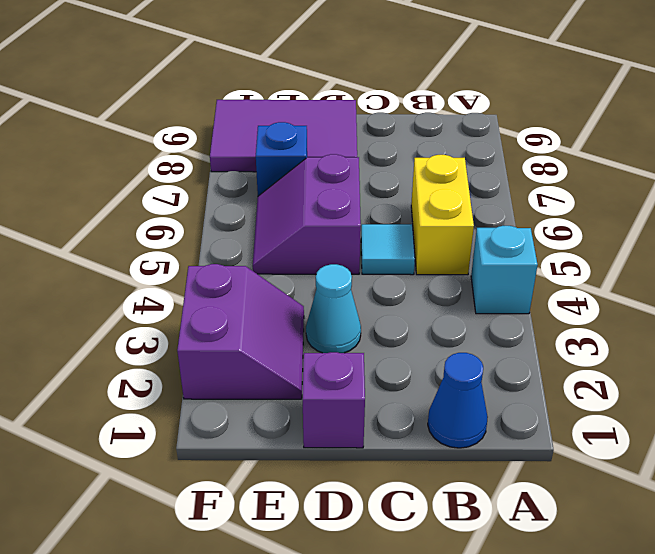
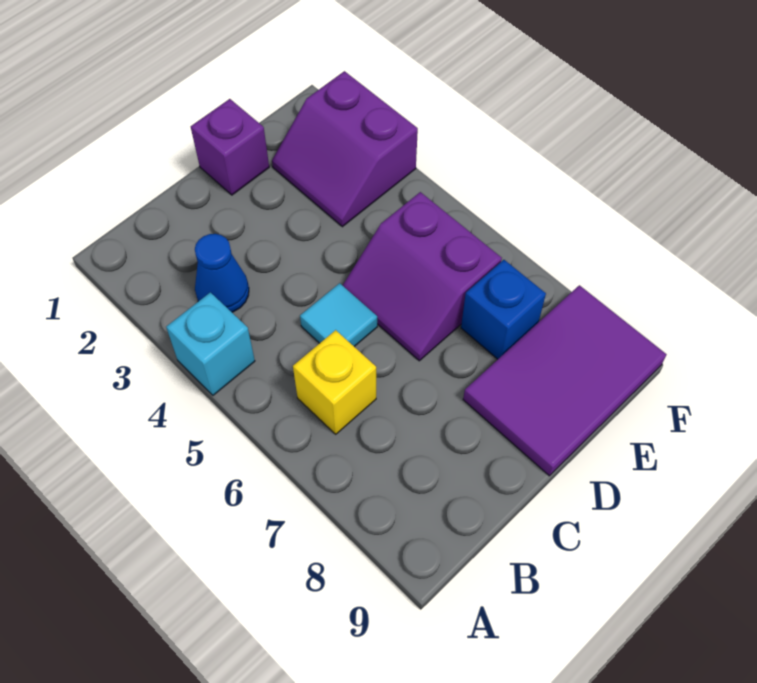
blue 1x1 cone [428,353,488,448] -> blue 1x1 cone moved to [195,234,249,312]
yellow 1x2 brick [411,155,474,275] -> yellow 1x1 brick [293,330,376,434]
cyan 1x1 cone [306,264,361,353] -> none
purple 2x2 slope [253,154,361,274] -> purple 2x2 slope turned to [342,192,502,361]

